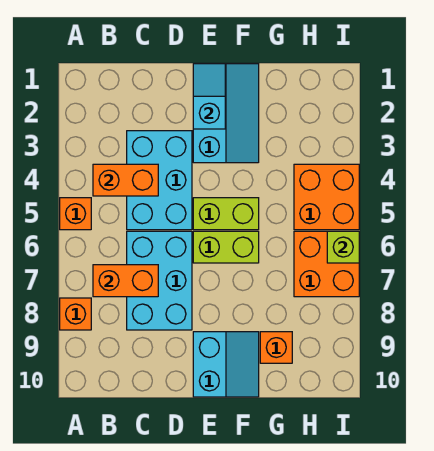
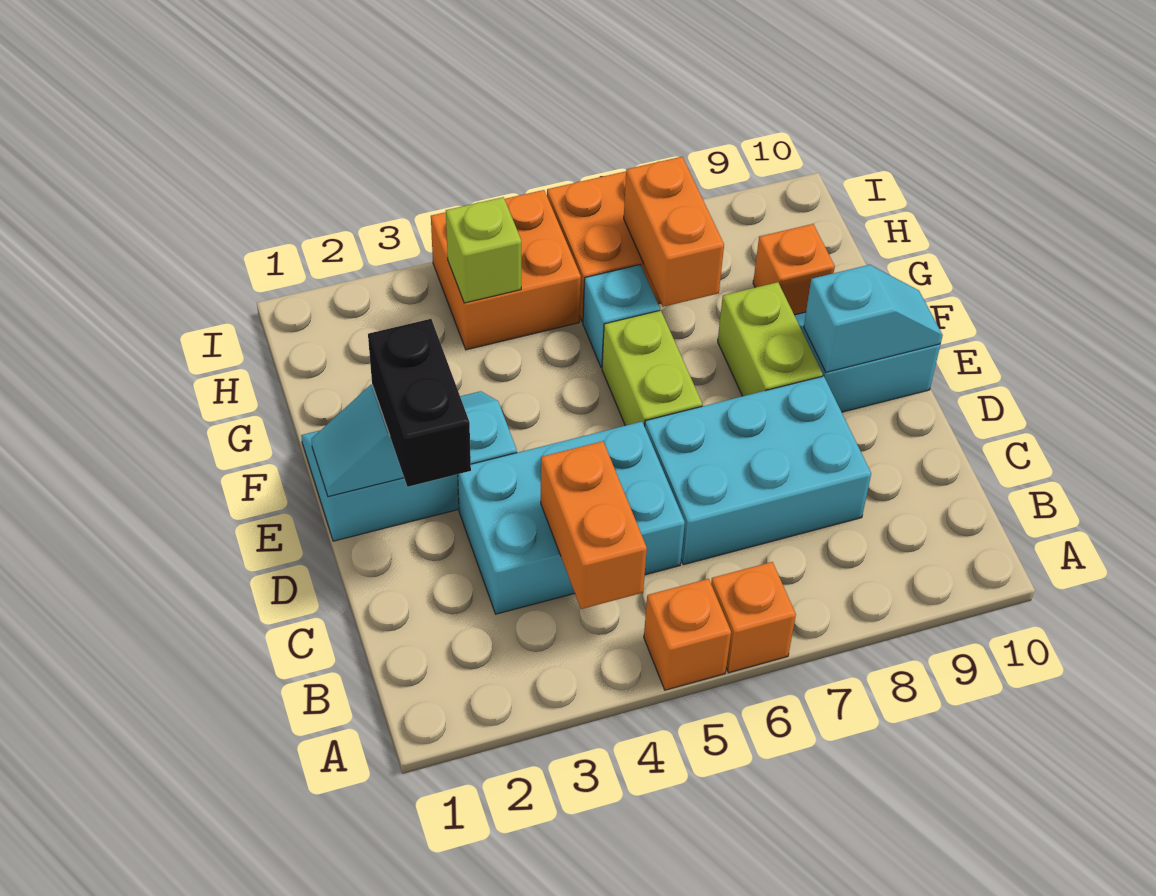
orange 1x1 brick [60,298,91,330] -> orange 1x1 brick moved to [711,562,796,673]
orange 1x2 brick [93,265,158,297] -> orange 1x2 brick moved to [624,157,724,307]
none -> black 1x2 brick [368,319,471,487]
lime 1x2 brick [193,198,259,230] -> lime 1x2 brick moved to [718,282,823,396]
none -> cyan 1x2 slope [804,265,943,372]
none -> cyan 1x1 brick [583,265,660,368]
lime 1x1 brick [327,231,359,263] -> lime 1x1 brick moved to [446,197,521,303]

